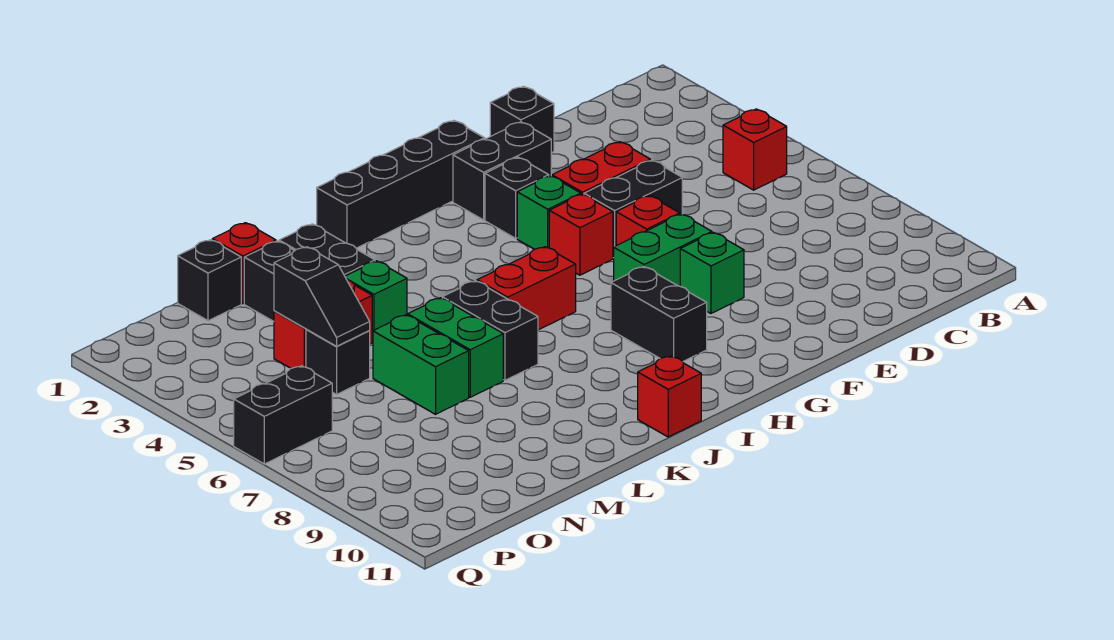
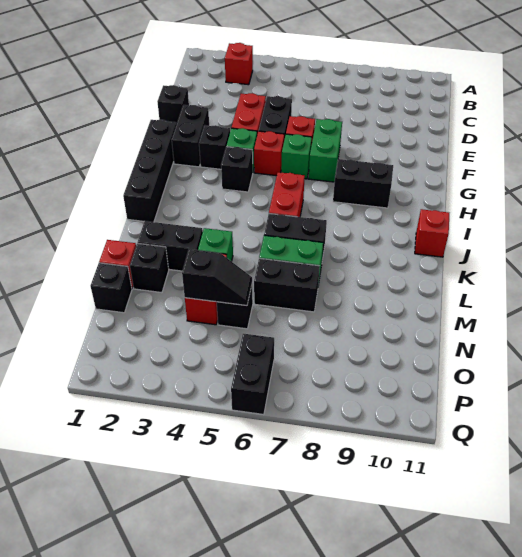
red 1x1 brick [723,109,787,190] -> red 1x1 brick moved to [225,43,253,85]
green 1x1 brick [680,232,744,313] -> green 1x1 brick moved to [281,134,312,179]
none -> black 1x1 brick [221,147,253,192]
green 1x2 brick [373,315,469,414] -> black 1x2 brick [254,258,320,312]

